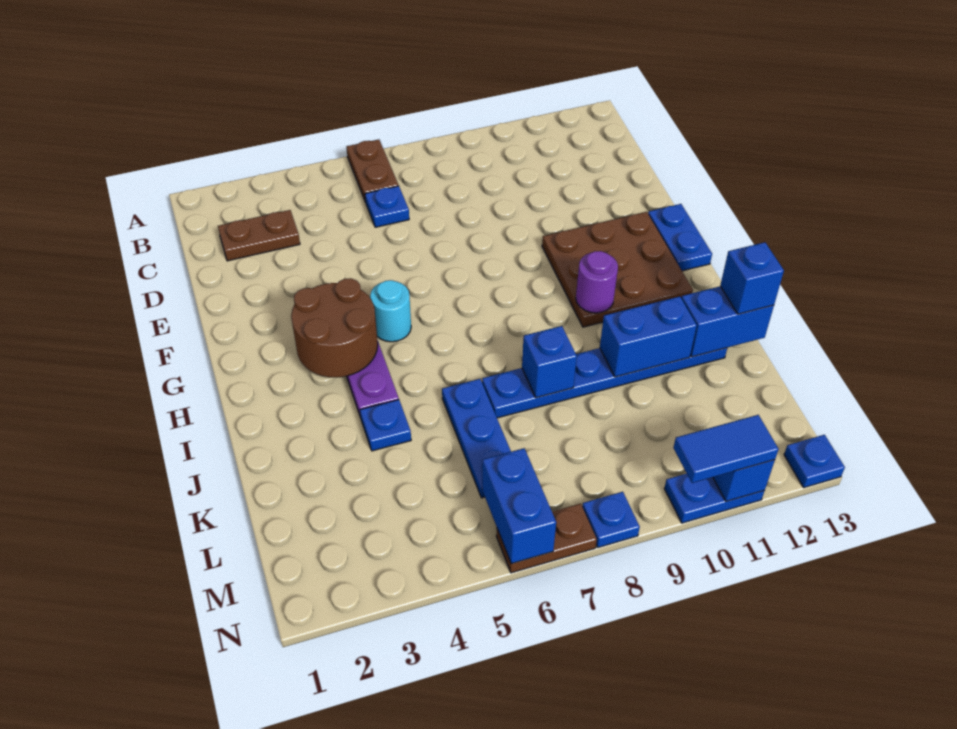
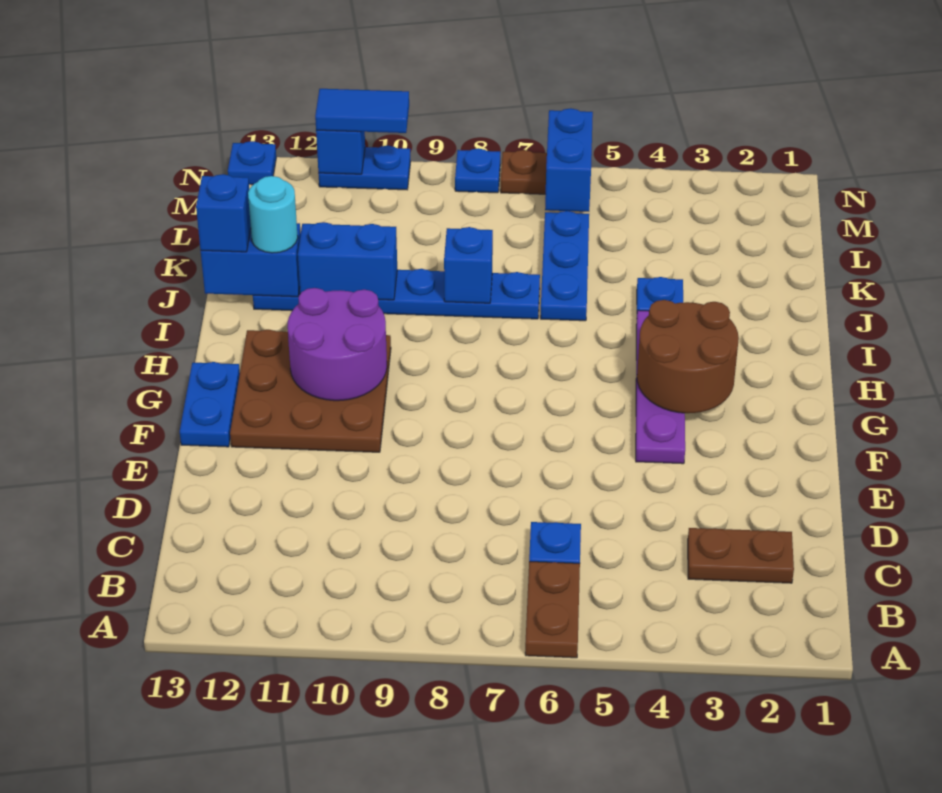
cyan 1x1 round brick [370,280,411,342] -> cyan 1x1 round brick moved to [248,176,298,253]
purple 1x1 round brick [576,251,618,313] -> purple 2x2 round brick [287,288,387,401]

